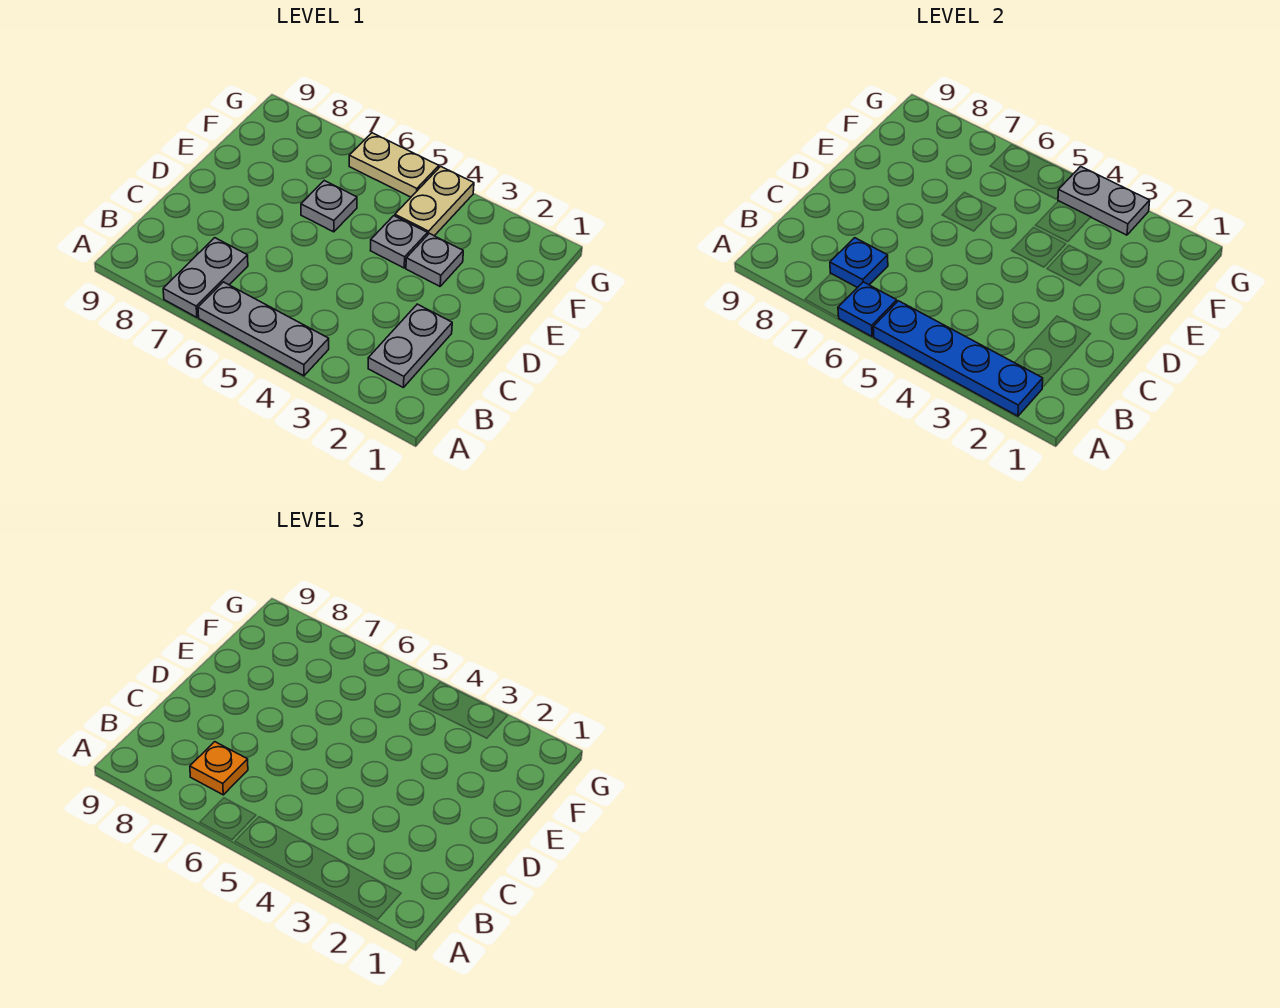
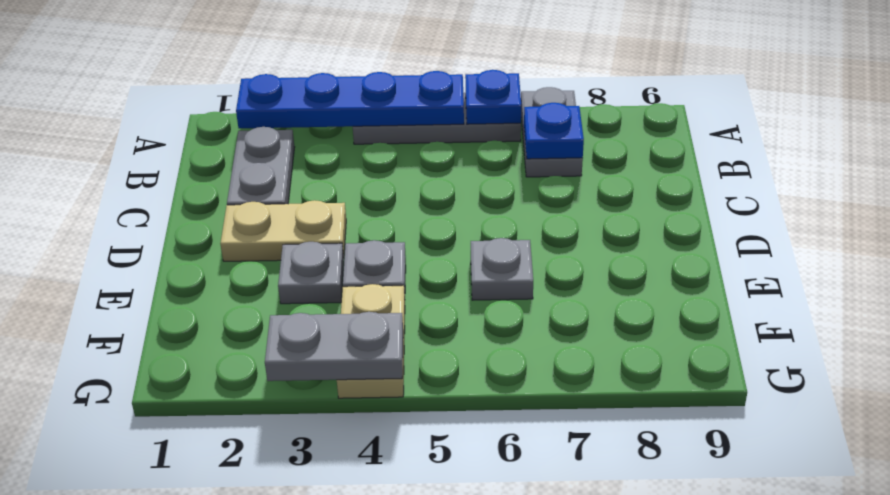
orange 1x1 plate [190,742,248,795] -> none
tan 1x2 plate [349,133,439,197] -> tan 1x2 plate moved to [220,200,346,261]

